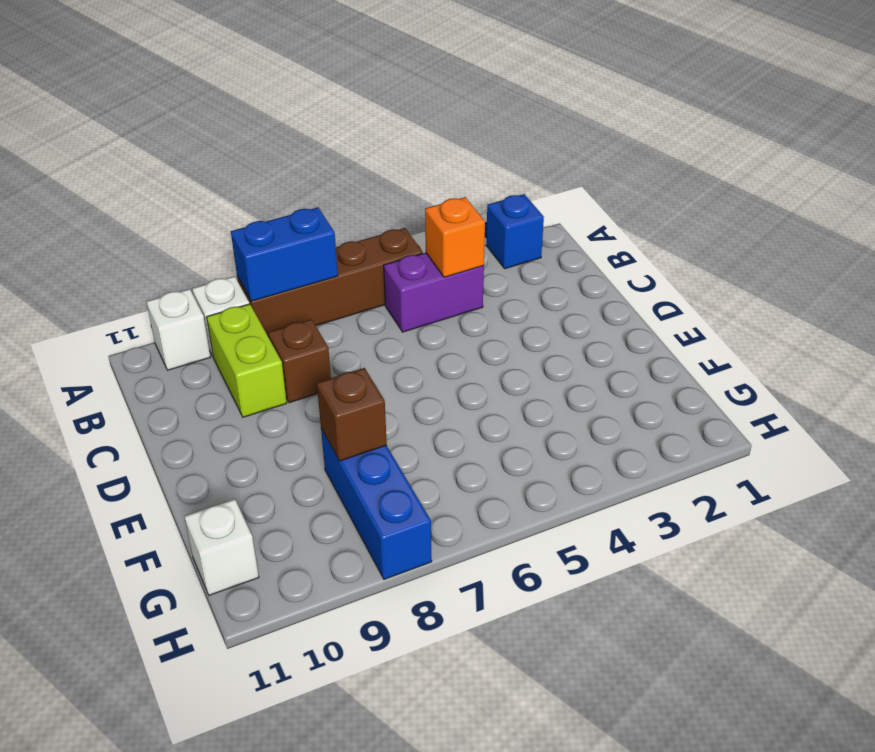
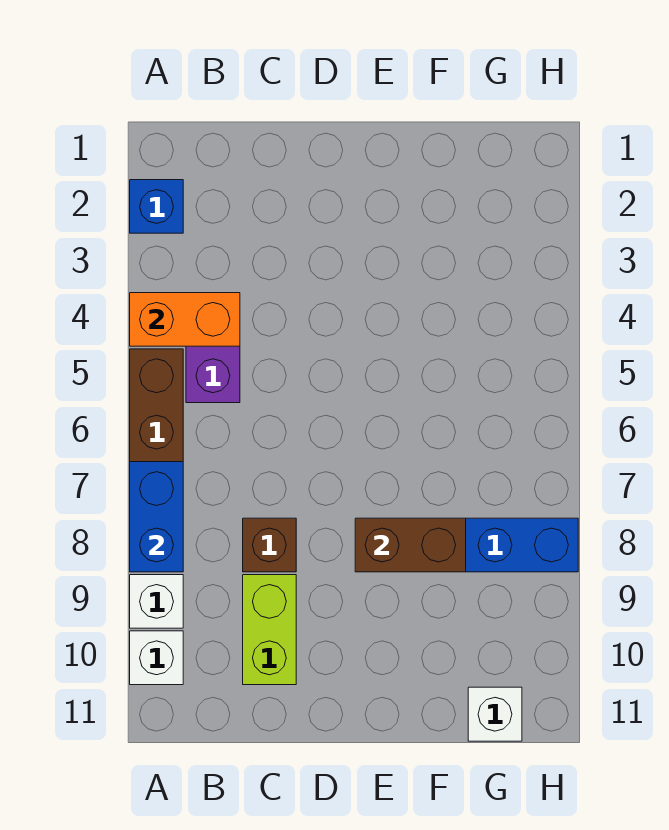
orange 1x1 brick [425,197,485,277] -> orange 1x2 brick [130,293,240,346]
lime 1x2 brick [207,304,287,417] -> lime 1x2 brick turned to [243,575,296,685]
brown 1x1 brick [317,368,387,461] -> brown 1x2 brick [355,518,466,572]

